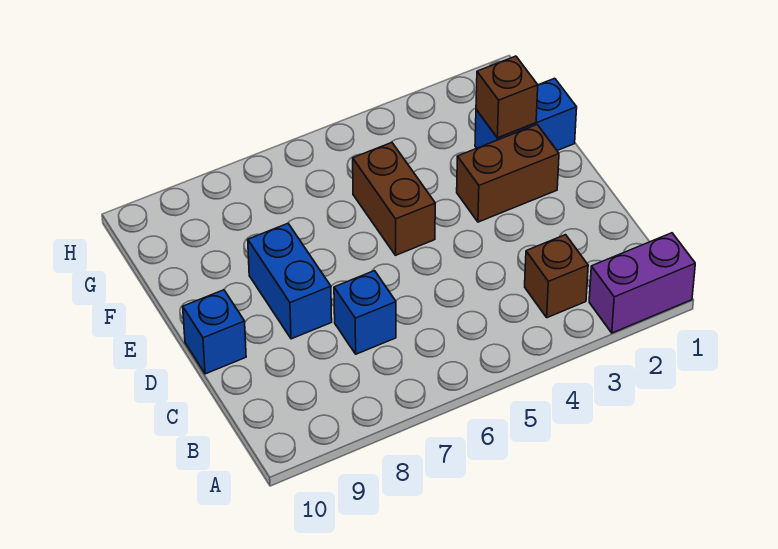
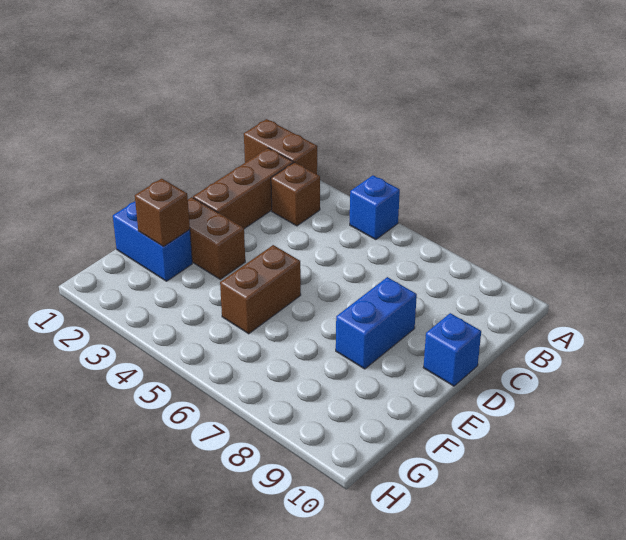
purple 1x2 brick [589,233,695,333] -> brown 1x2 brick [244,119,317,174]
none -> brown 1x3 brick [193,148,293,229]
blue 1x1 brick [334,271,396,354] -> blue 1x1 brick moved to [350,175,400,240]

